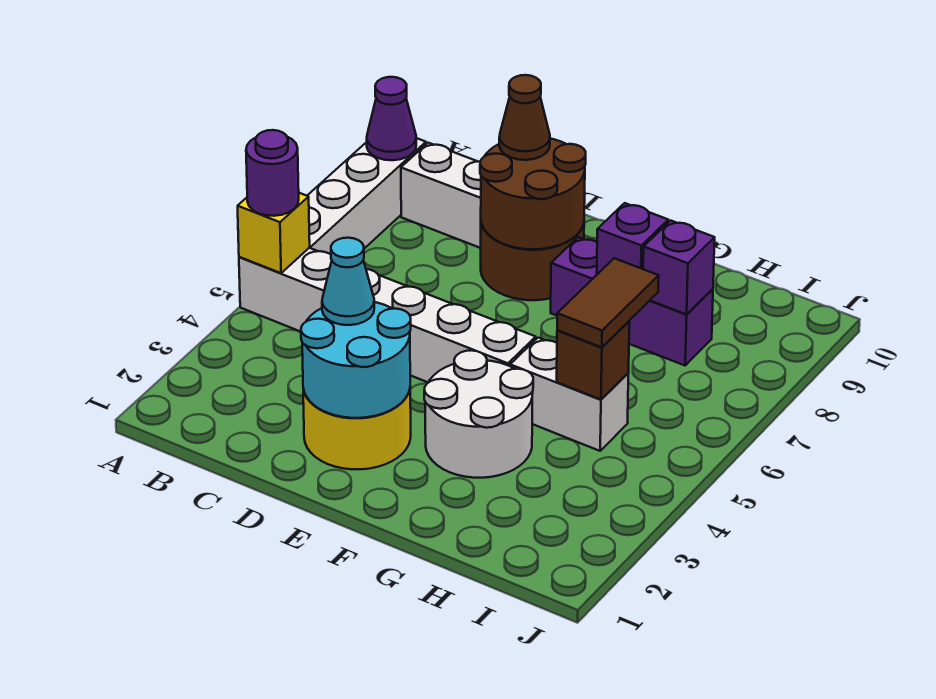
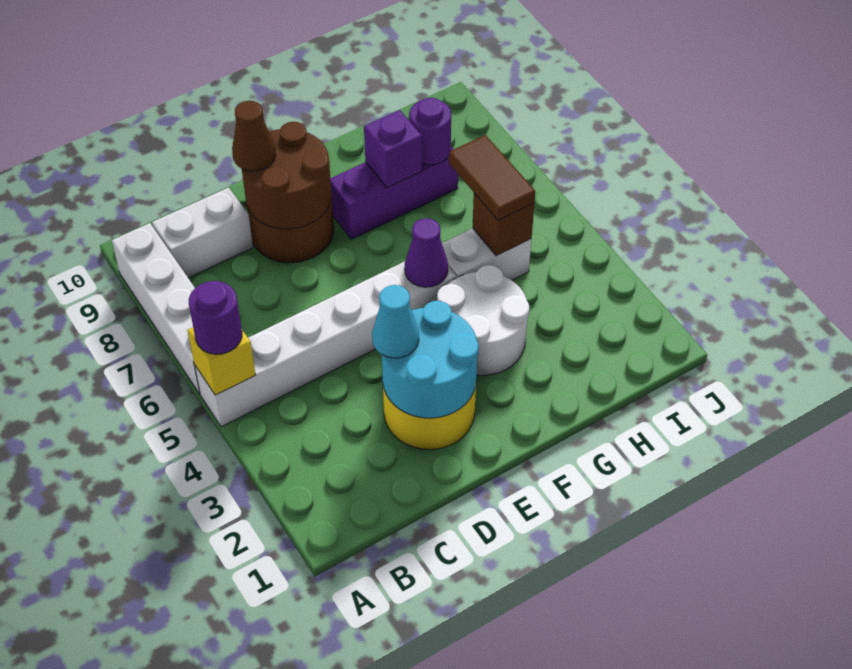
purple 1x1 cone [367,77,416,160] -> purple 1x1 cone moved to [405,218,448,287]
purple 1x1 brick [643,220,715,314] -> purple 1x1 round brick [410,98,451,165]

